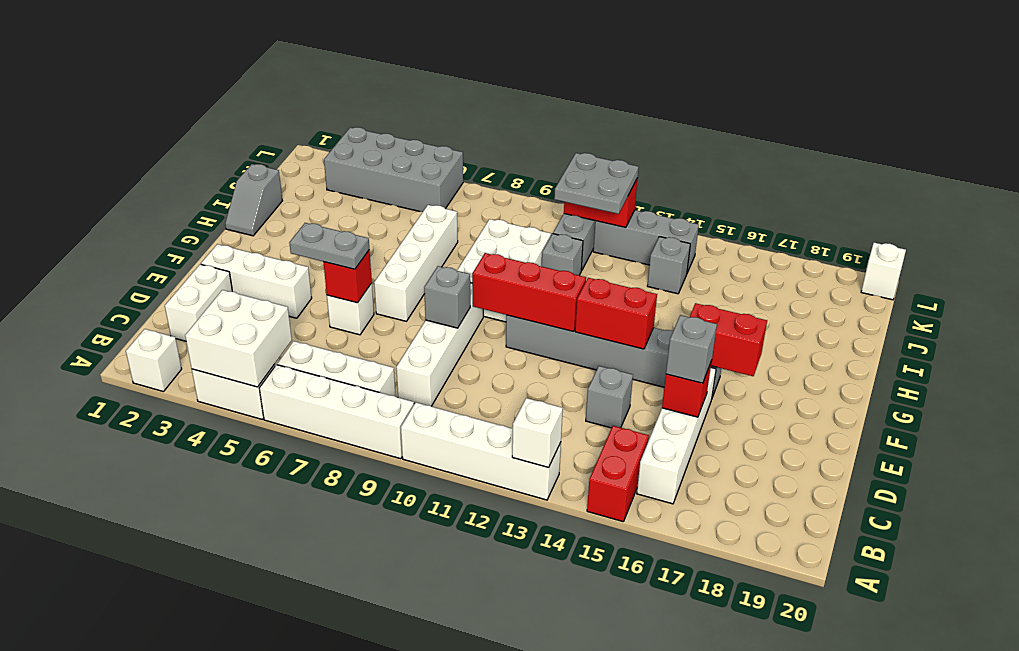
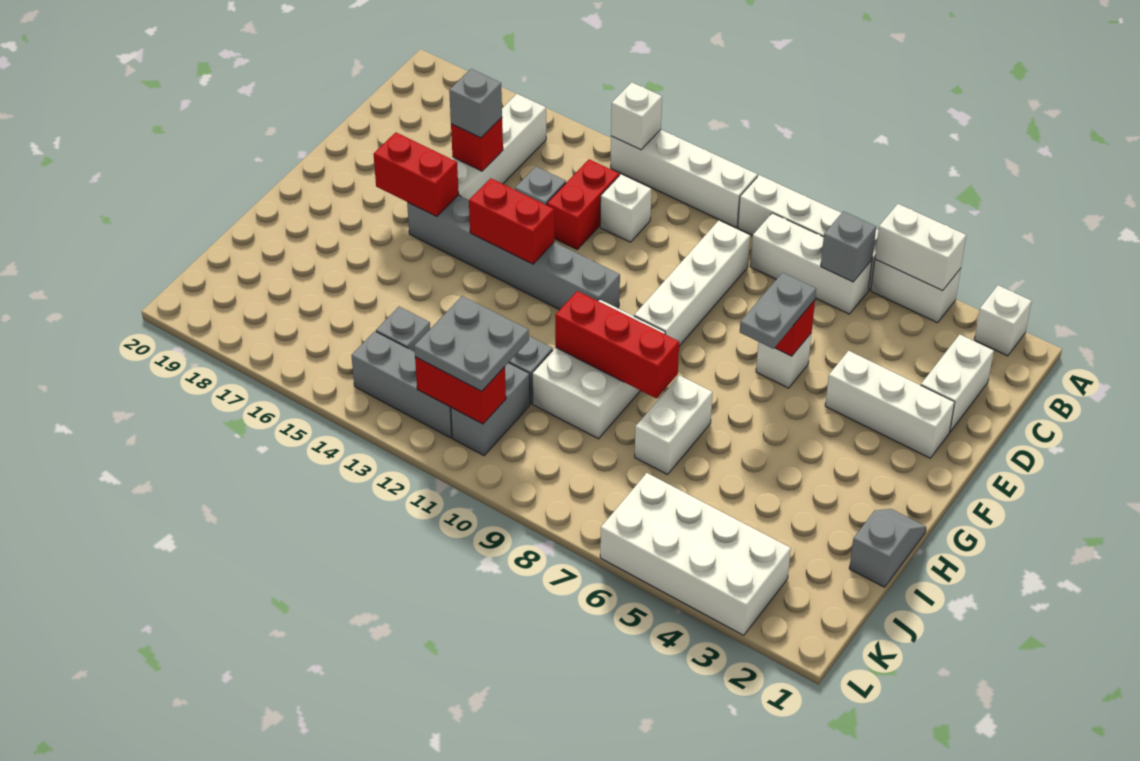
white 2x2 brick [185,290,292,387] -> white 1x2 brick [875,204,966,291]
red 1x2 brick [587,426,649,522] -> red 1x2 brick moved to [547,159,619,249]
grey 1x2 plate [289,223,369,269] -> grey 1x2 plate turned to [740,273,816,349]
grey 1x1 brick [424,266,470,328] -> grey 1x1 brick moved to [821,211,876,282]
white 1x4 brick [374,205,458,321] -> white 1x2 brick [635,375,713,475]
red 1x3 brick [472,253,586,331] -> red 1x3 brick moved to [555,291,679,398]
grey 2x4 brick [324,127,463,212] -> white 2x4 brick [600,473,791,635]
white 1x1 brick [861,243,906,300] -> white 1x1 brick moved to [600,174,651,242]

